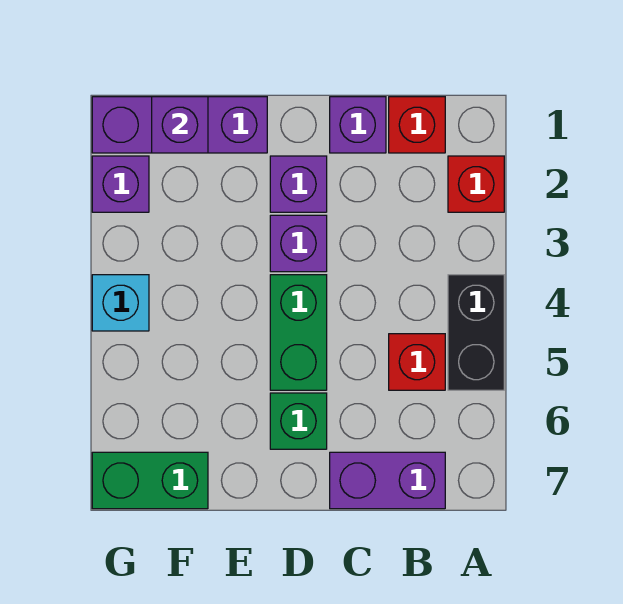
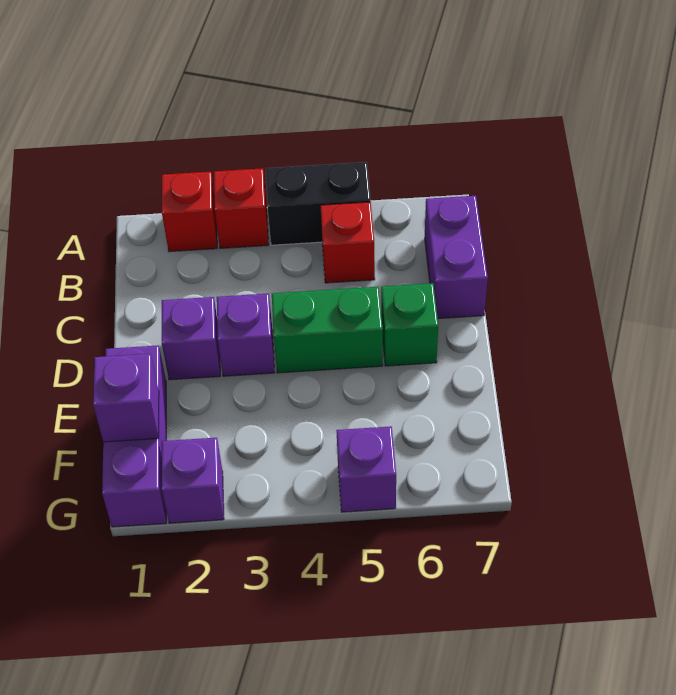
red 1x1 brick [389,97,445,153] -> red 1x1 brick moved to [214,168,269,248]
purple 1x1 brick [330,97,386,153] -> purple 1x1 brick moved to [336,426,396,512]
green 1x2 brick [92,452,208,509] -> none
cyan 1x1 brick [92,275,149,331] -> none

